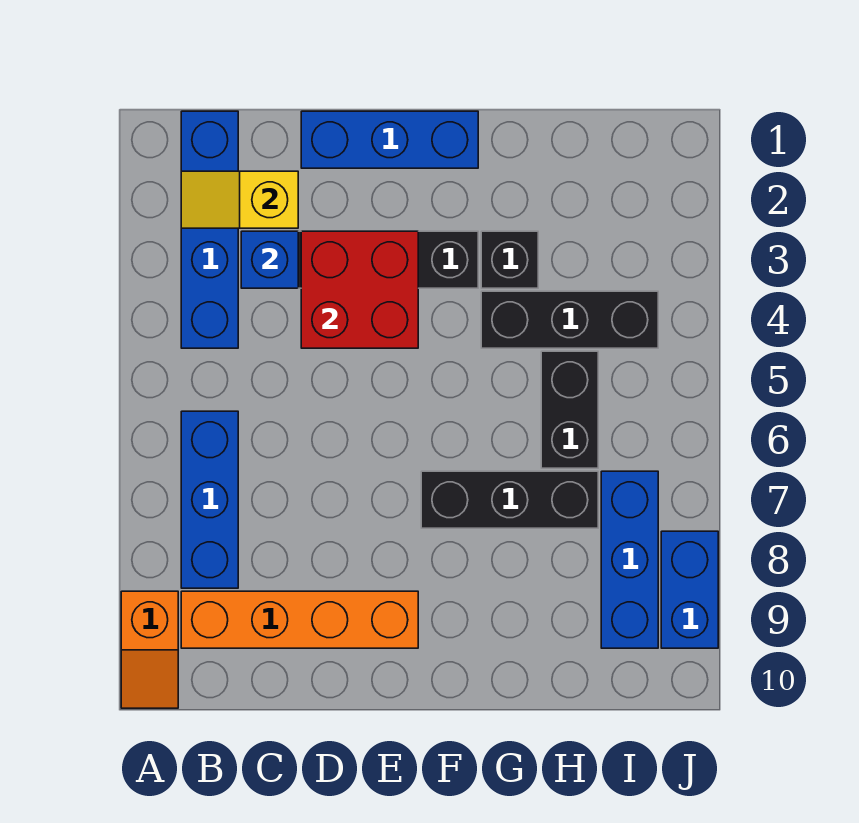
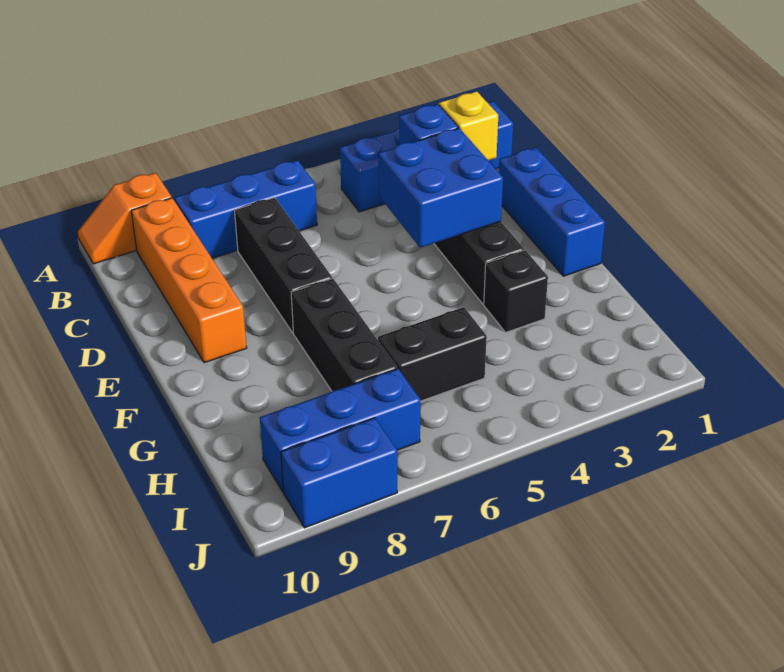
red 2x2 brick [301,231,418,348] -> blue 2x2 brick [379,128,503,248]
black 1x3 brick [481,291,658,348] -> black 1x3 brick moved to [235,198,332,333]

